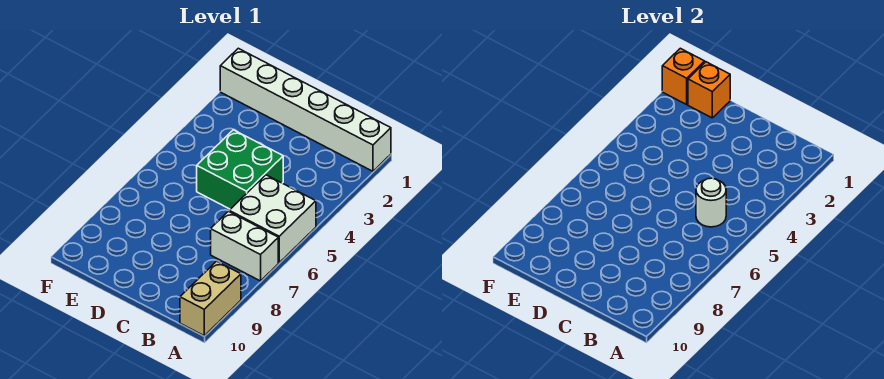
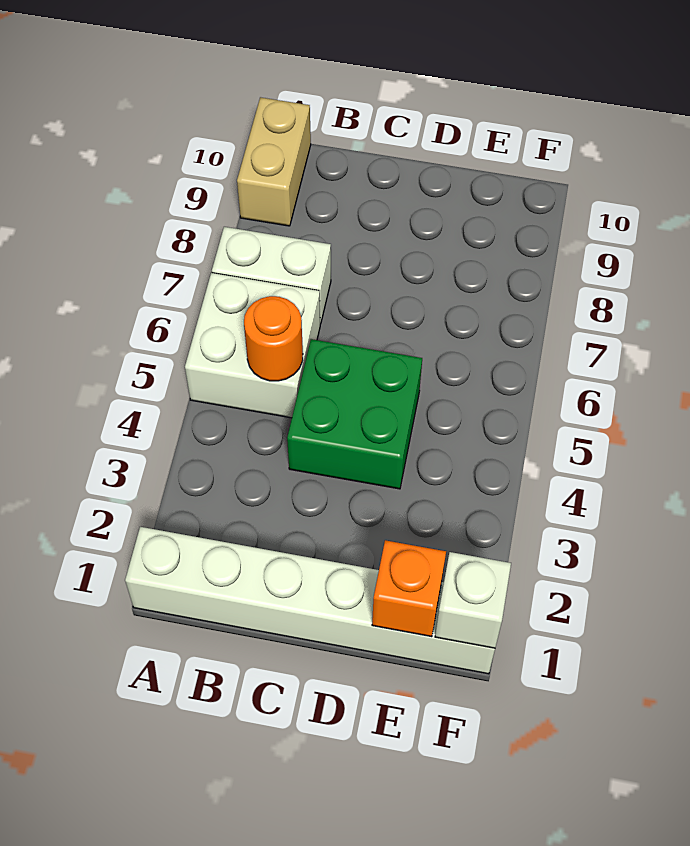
white 1x1 round brick [696,178,726,227] -> orange 1x1 round brick [244,296,303,381]
orange 1x1 brick [662,48,705,105] -> white 1x1 brick [435,552,511,648]

